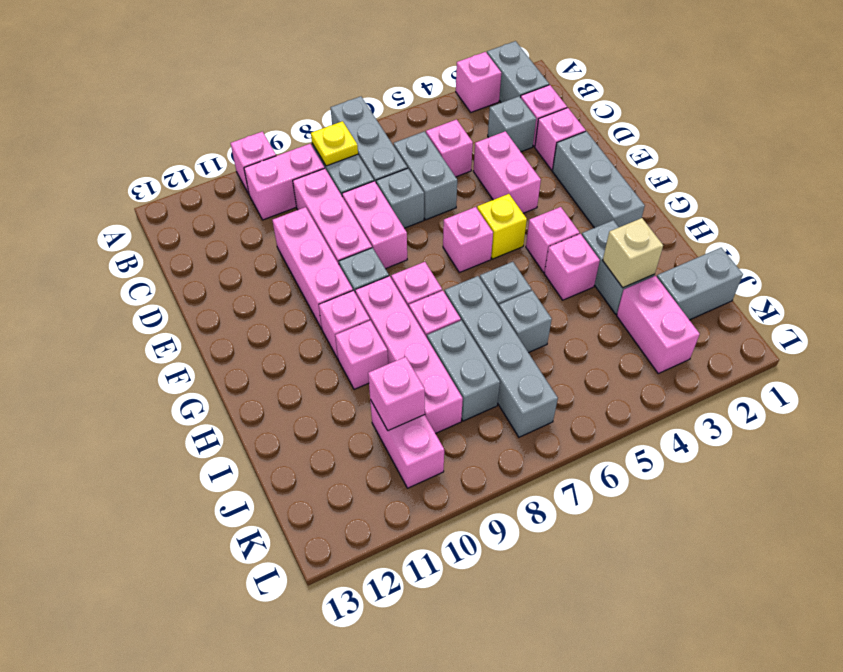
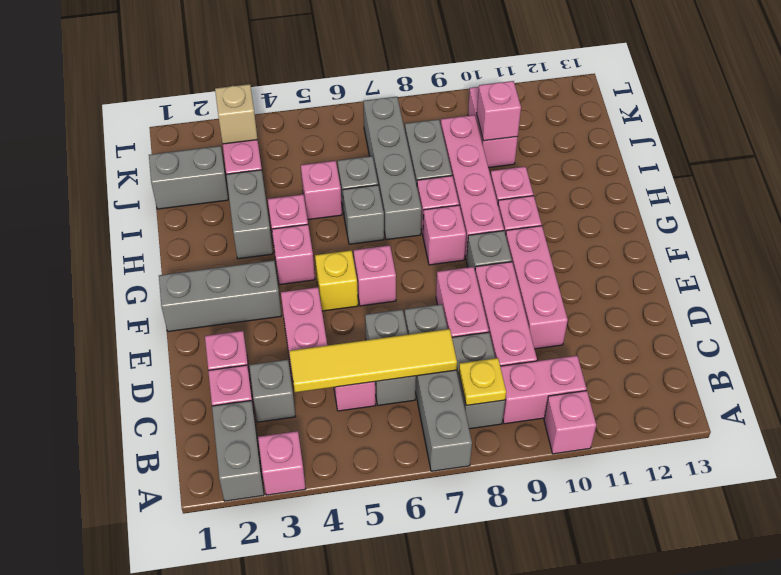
none -> yellow 1x4 tile [289,329,457,392]
grey 1x3 brick [552,131,645,228] -> grey 1x3 brick turned to [159,260,281,332]
tan 1x1 brick [603,218,663,288] -> tan 1x1 brick moved to [215,84,258,144]
none -> pink 1x1 brick [301,161,342,220]

